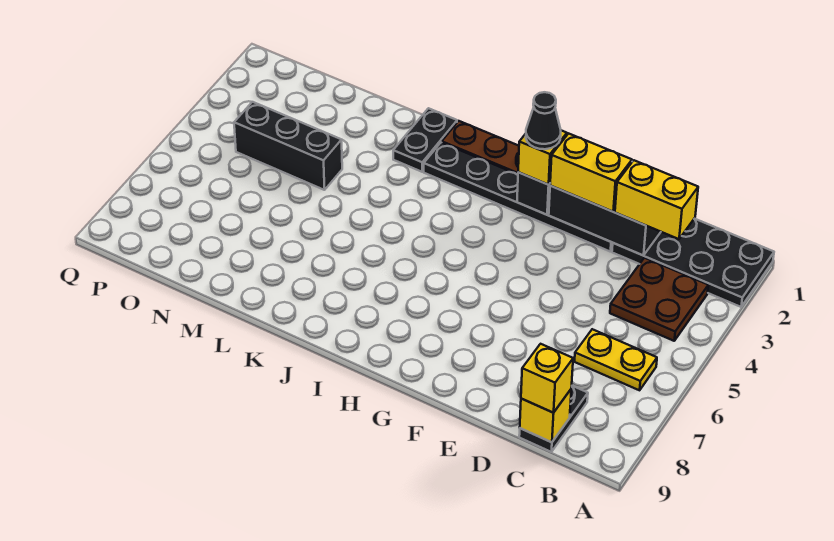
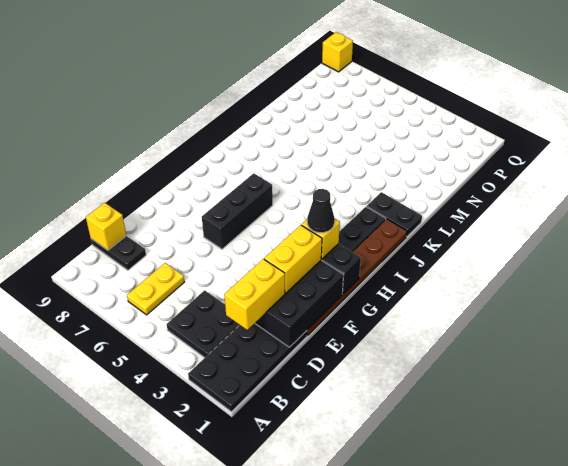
brown 2x2 plate [610,258,708,341] -> black 2x2 plate [167,290,239,358]
yellow 1x1 brick [521,344,573,413] -> yellow 1x1 brick moved to [322,32,353,72]
black 1x3 brick [234,102,342,190] -> black 1x3 brick moved to [202,173,273,249]

